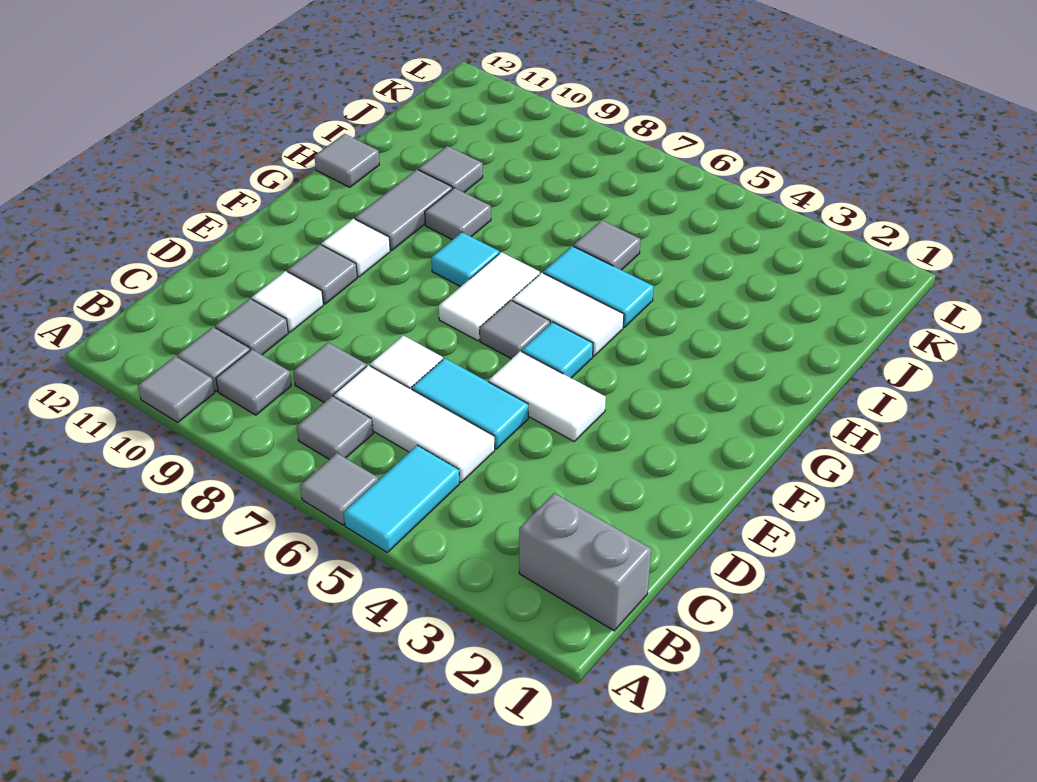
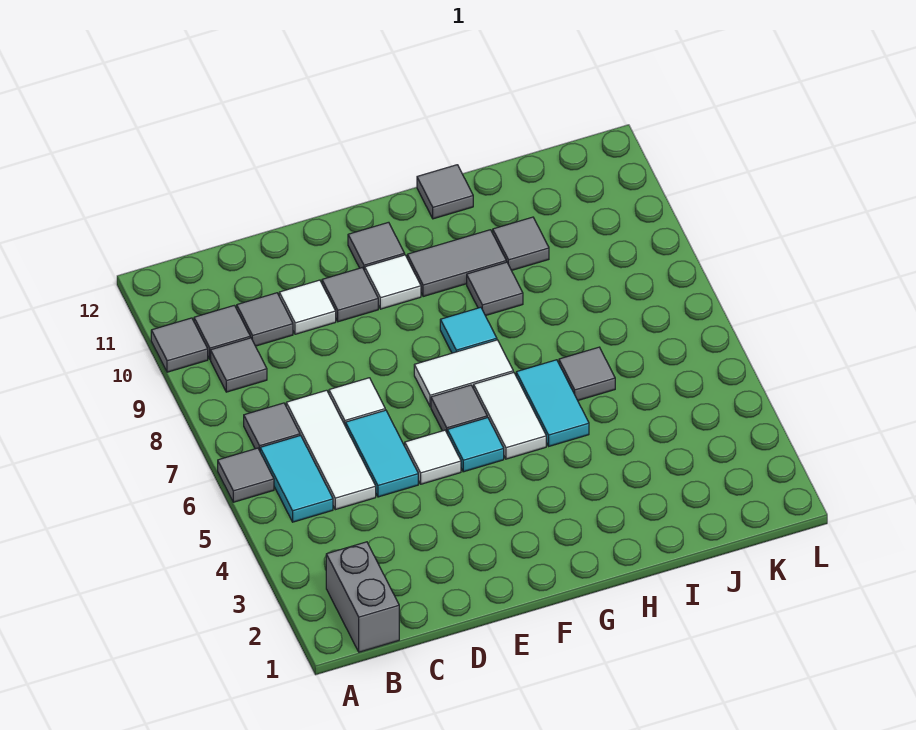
cyan 1x2 tile [344,445,460,552] -> cyan 1x2 tile turned to [260,435,333,522]
grey 1x1 tile [293,343,367,402] -> grey 1x1 tile moved to [348,222,405,271]
white 1x2 tile [489,351,606,441] -> white 1x1 tile [405,430,461,484]

